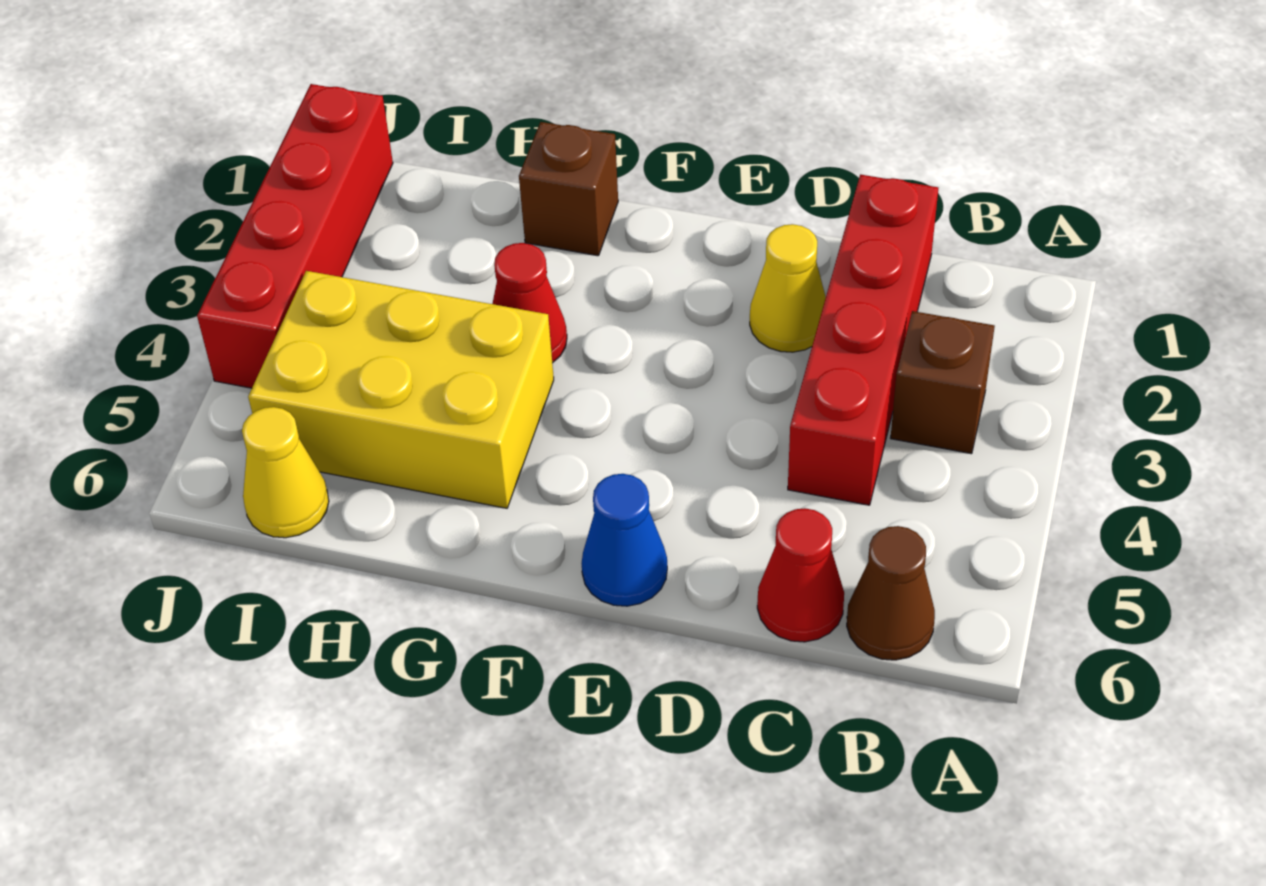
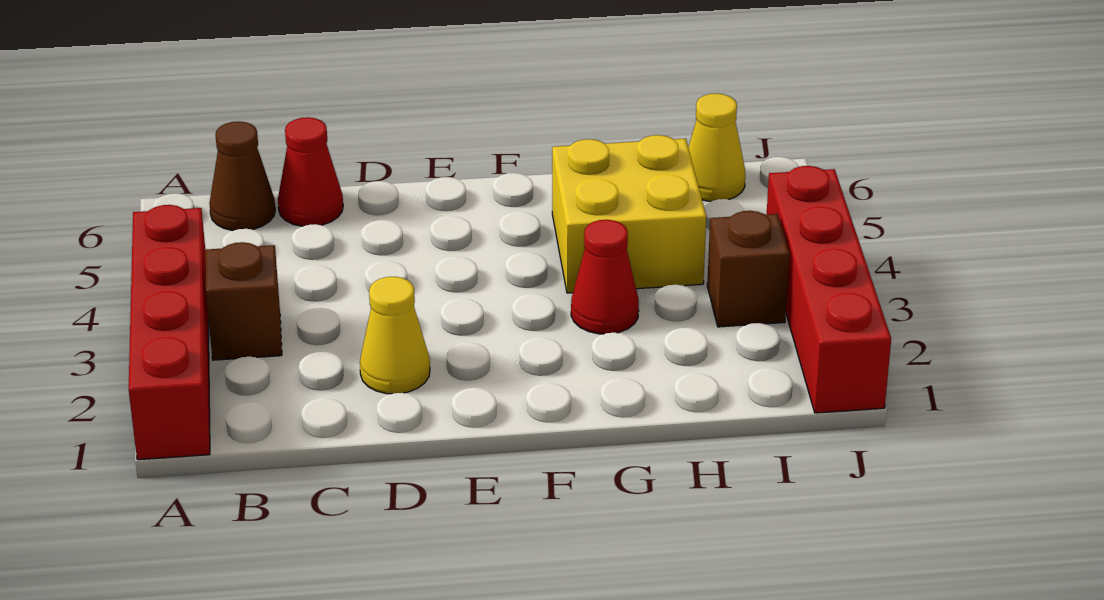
red 1x4 brick [788,174,938,505] -> red 1x4 brick moved to [129,205,210,460]
blue 1x1 cone [581,474,667,606] -> none
brown 1x1 brick [519,122,618,256] -> brown 1x1 brick moved to [707,211,790,327]
yellow 2x3 brick [248,271,554,508] -> yellow 2x2 brick [552,135,706,293]

